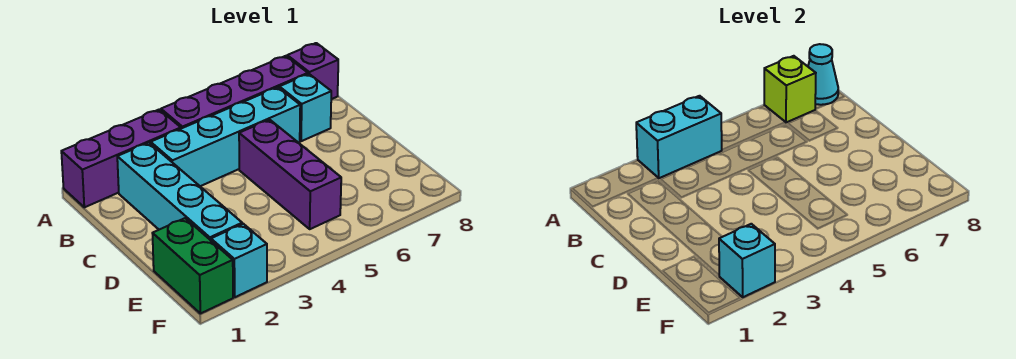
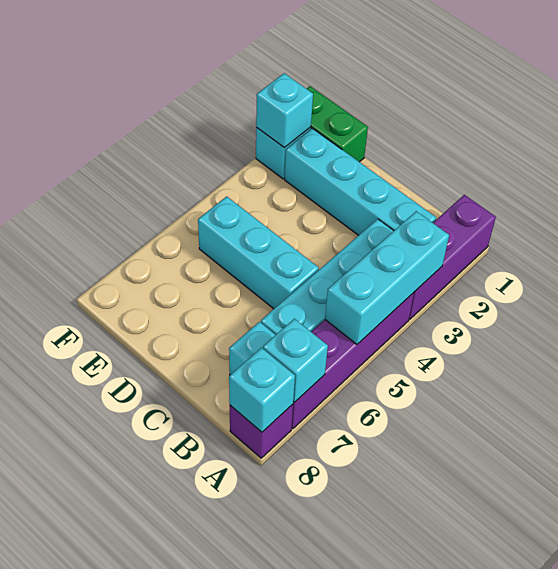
cyan 1x2 brick [636,96,722,178] -> cyan 1x3 brick [325,211,449,344]
lime 1x1 brick [764,56,816,123] -> cyan 1x1 brick [263,319,328,402]
cyan 1x1 cone [808,44,838,105] -> cyan 1x1 brick [229,348,295,432]
purple 1x3 brick [239,120,341,229] -> cyan 1x3 brick [198,196,319,309]

